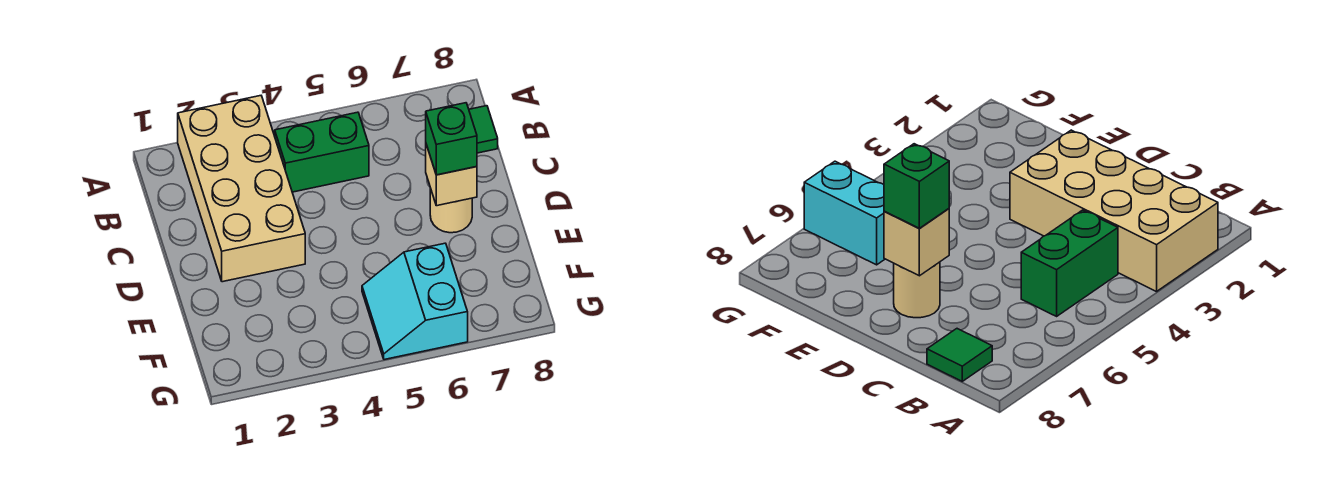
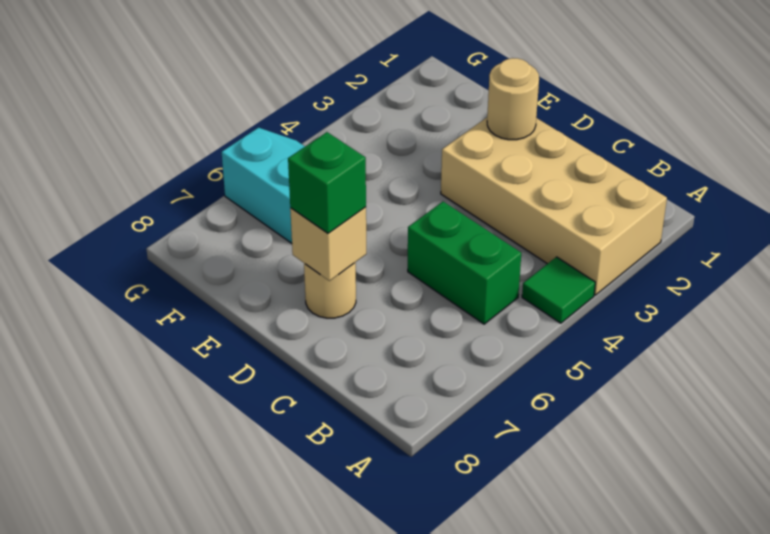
green 1x2 brick [275,112,369,192] -> green 1x2 brick turned to [408,201,521,324]
green 1x1 tile [469,106,498,153] -> green 1x1 tile moved to [522,257,595,323]
none -> tan 1x1 round brick [487,58,539,140]

